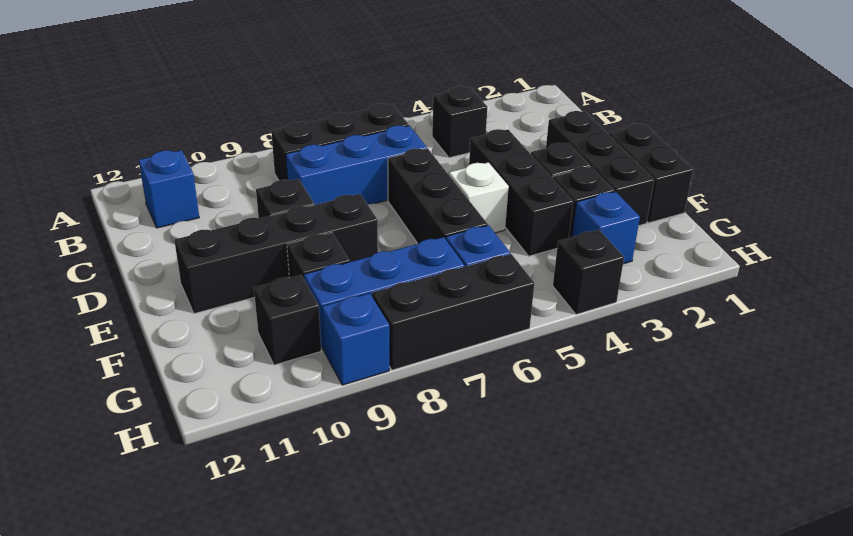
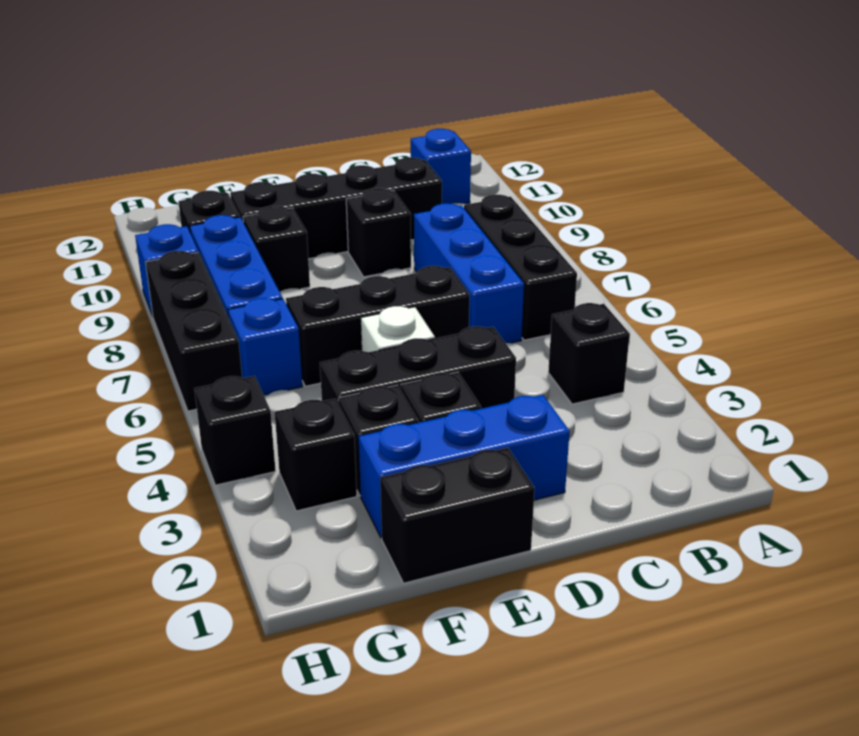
black 1x3 brick [546,111,654,225] -> blue 1x3 brick [359,395,570,538]
black 1x4 brick [174,194,378,314] -> black 1x4 brick turned to [230,157,442,259]
blue 1x1 brick [572,192,640,264] -> black 1x1 brick [275,399,357,511]

